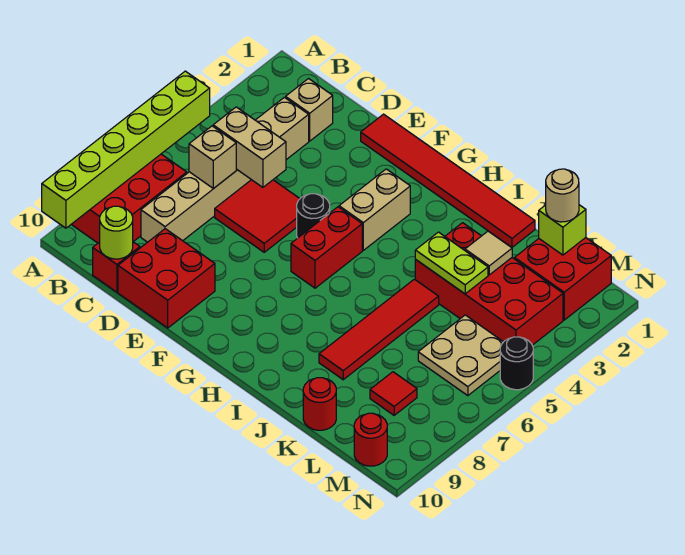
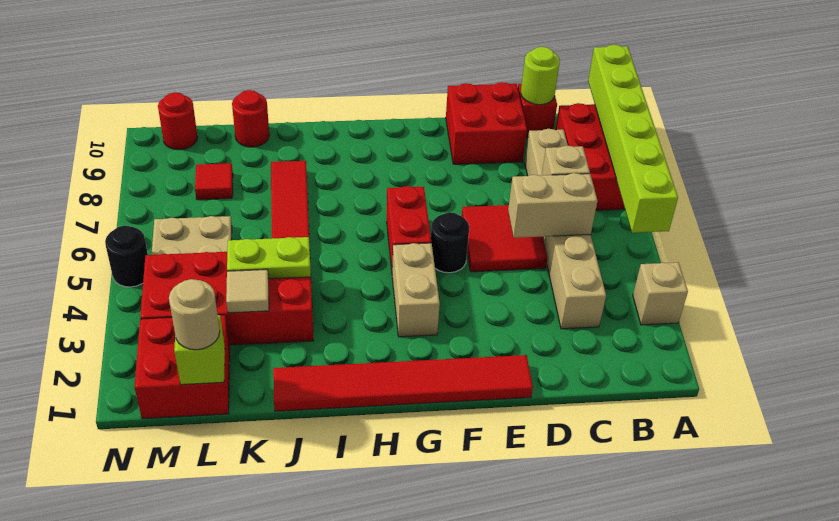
tan 1x1 brick [286,79,333,141] -> tan 1x1 brick moved to [633,262,688,325]

